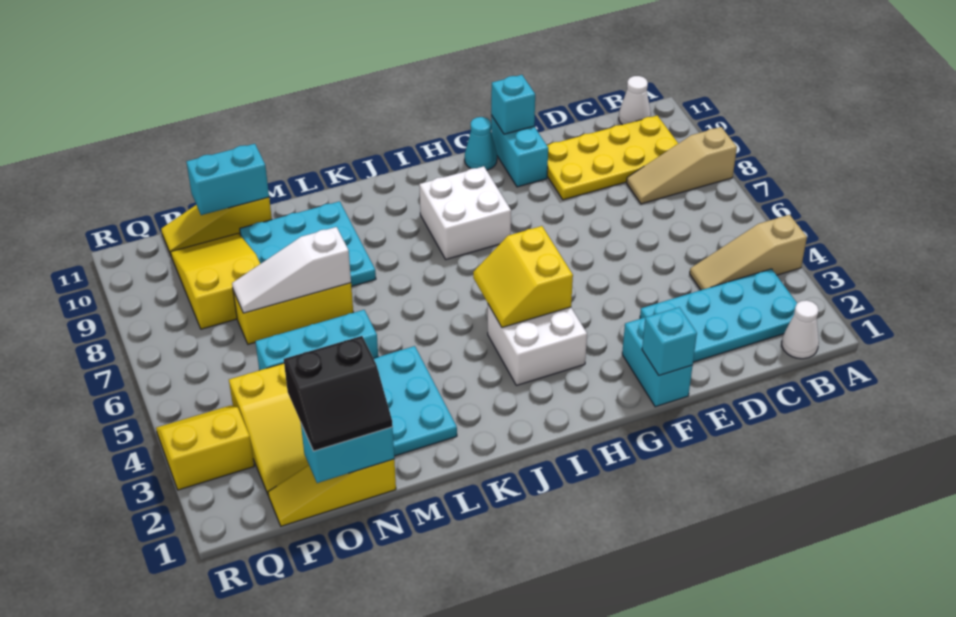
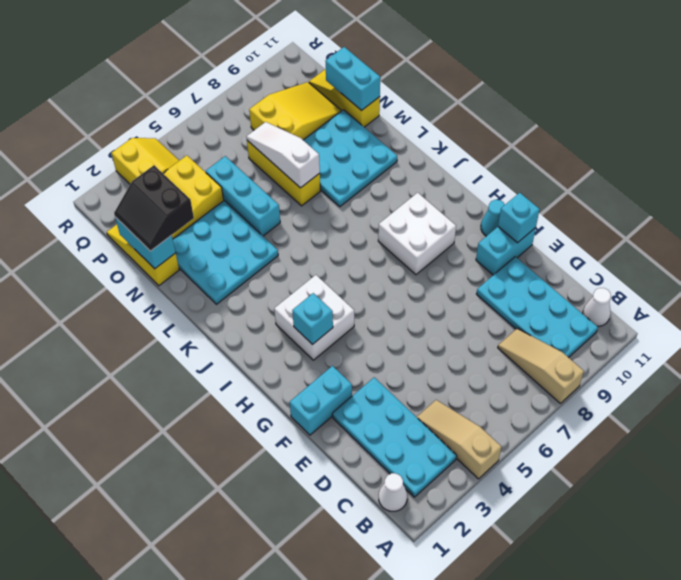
yellow 2x4 plate [547,116,678,200] -> cyan 2x4 plate [477,257,598,358]
cyan 1x1 brick [642,307,697,376] -> cyan 1x1 brick moved to [292,293,333,344]
yellow 2x2 slope [473,226,573,327] -> none

